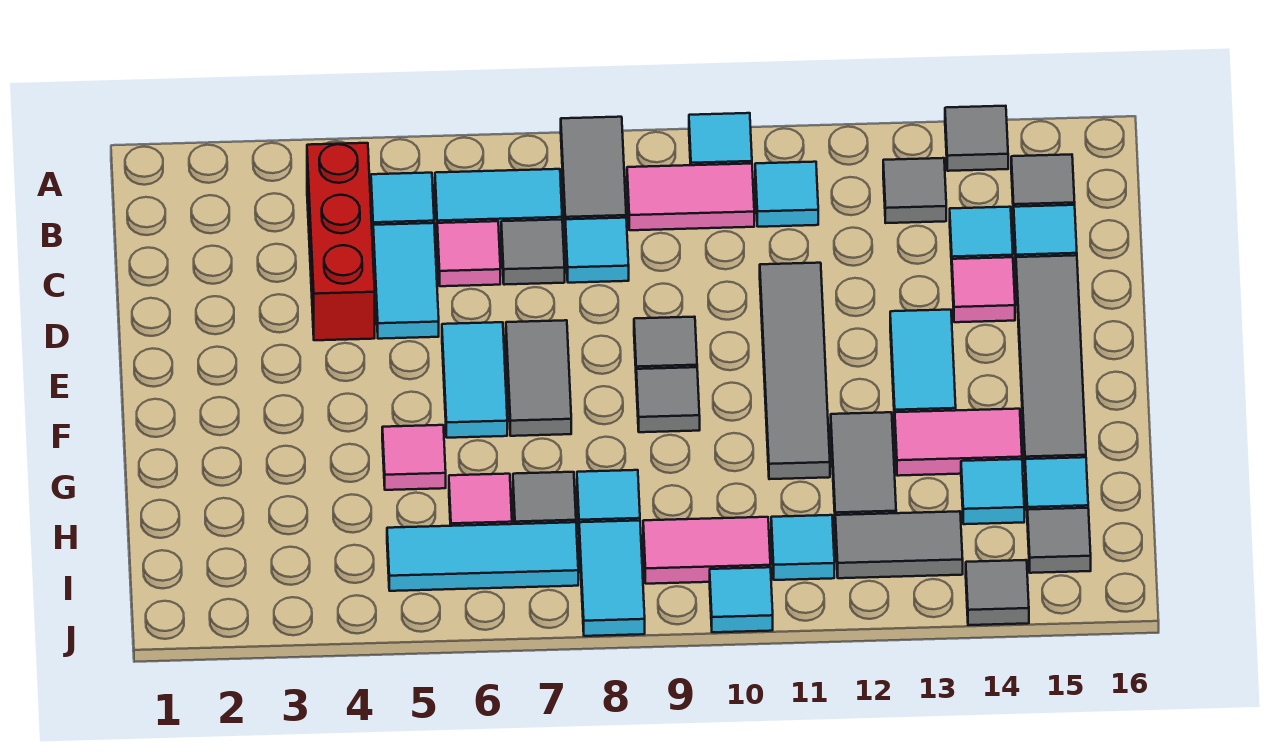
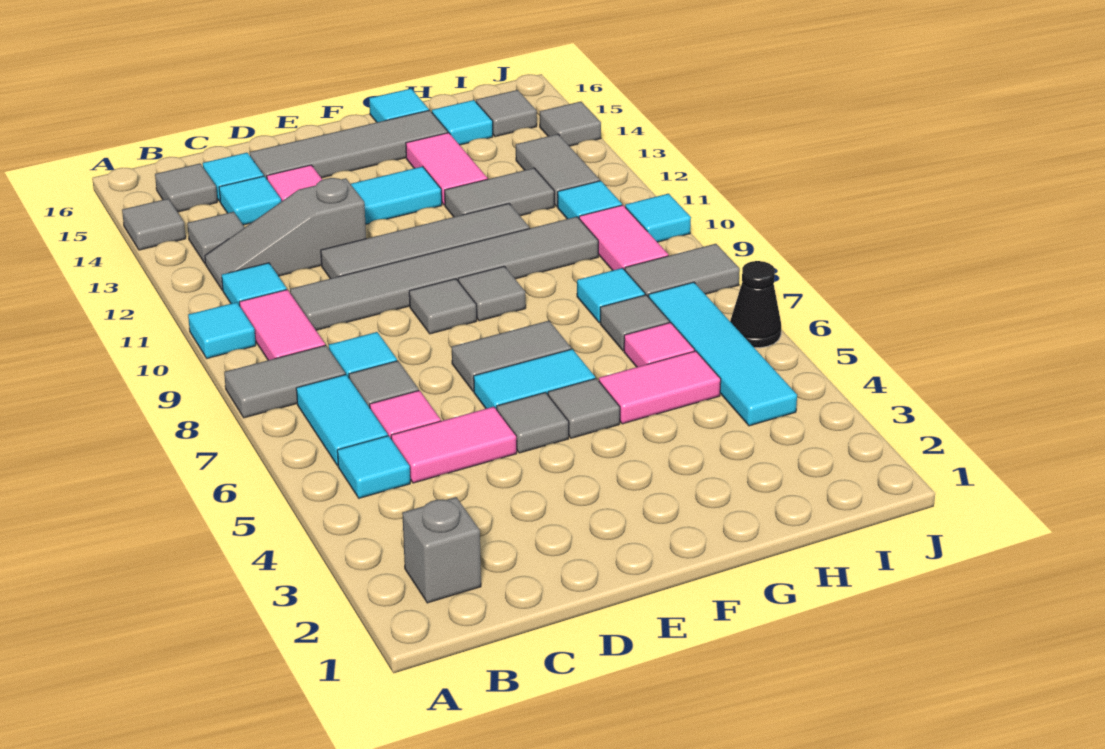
none -> grey 1x1 brick [402,497,481,603]
red 1x3 brick [307,143,375,340] -> none
none -> grey 1x3 slope [205,178,366,290]
cyan 1x2 tile [373,223,439,339] -> pink 1x2 tile [391,407,517,483]
none -> grey 1x6 tile [290,217,598,330]
none -> grey 1x1 tile [497,392,569,453]
none -> grey 1x1 tile [548,378,620,438]
pink 1x1 tile [382,425,446,490] -> pink 1x2 tile [599,351,721,424]
cyan 1x1 tile [961,459,1024,524] -> cyan 1x1 tile moved to [369,89,429,122]
cyan 1x3 tile [387,522,578,591] -> cyan 1x4 tile [649,282,797,426]
cyan 1x2 tile [579,521,645,636] -> grey 1x2 tile [625,244,740,297]
none -> black 1x1 cone [730,261,781,348]

